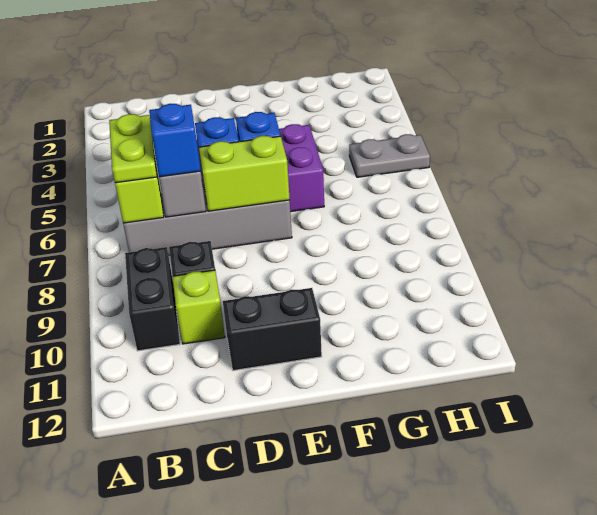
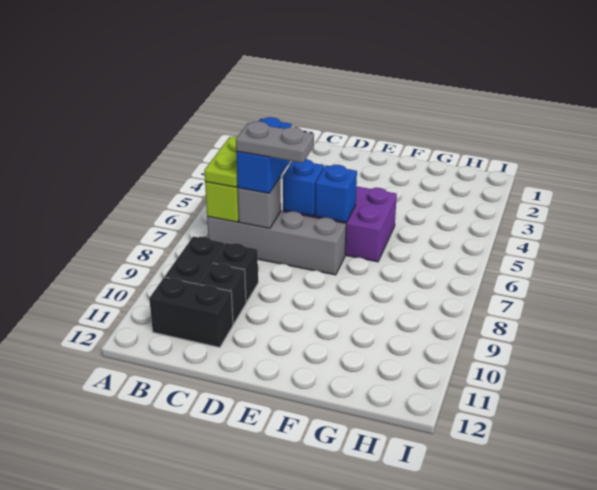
blue 1x1 brick [149,104,201,177] -> blue 1x2 brick [236,117,292,193]
lime 1x1 brick [173,270,225,344] -> black 1x1 brick [199,263,246,324]
lime 1x2 brick [199,136,290,211] -> none
black 1x2 brick [223,288,322,371] -> black 1x2 brick moved to [149,277,233,347]
grey 1x2 plate [349,134,430,177] -> grey 1x2 plate moved to [236,122,314,163]

